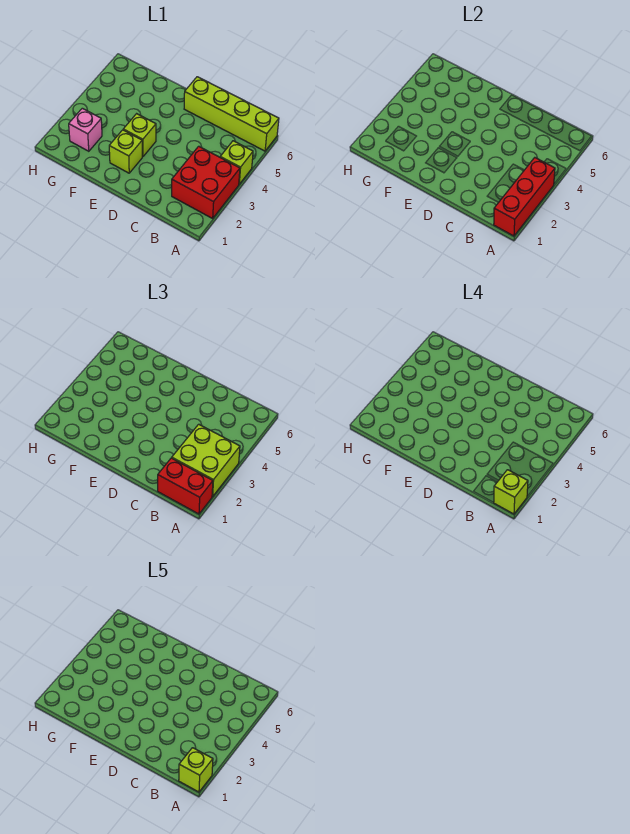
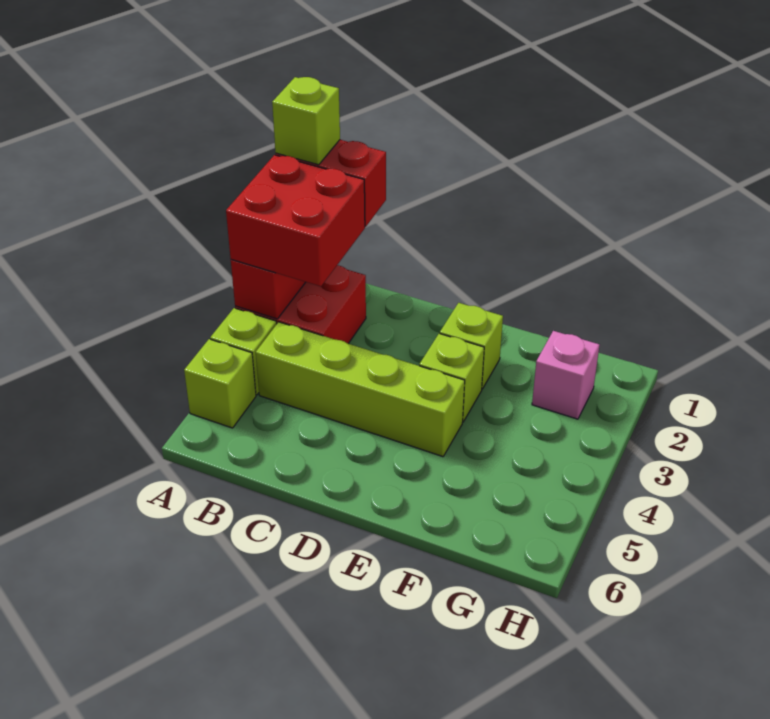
lime 1x1 brick [179,748,213,792] -> lime 1x1 brick moved to [184,339,256,428]
lime 2x2 brick [172,424,240,497] -> red 2x2 brick [226,155,365,286]
lime 1x4 brick [184,77,279,151] -> lime 1x4 brick moved to [256,322,465,457]

